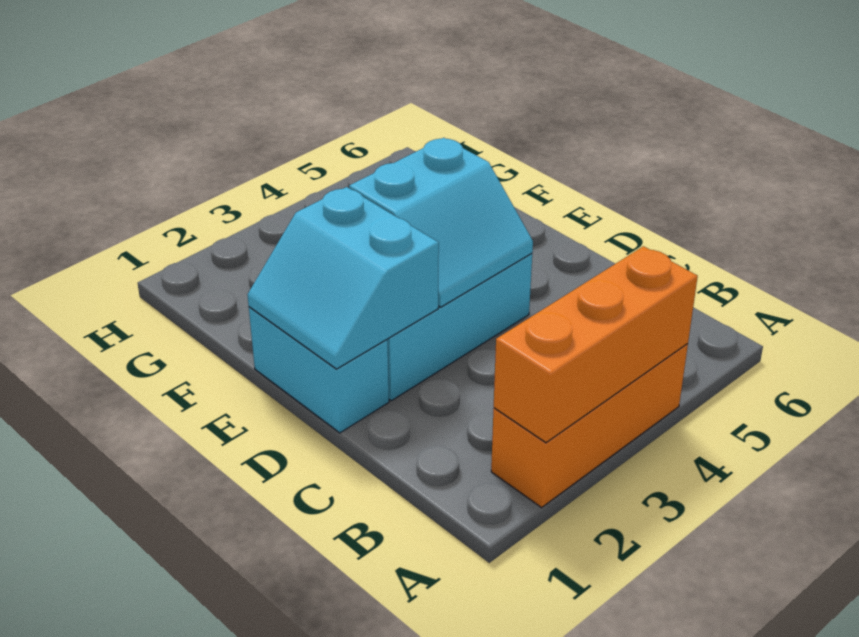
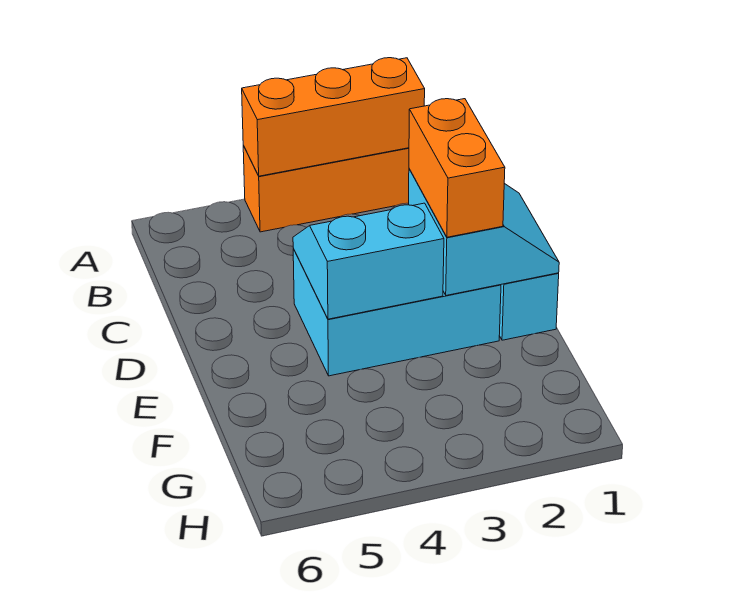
none -> orange 1x2 brick [409,99,505,237]

